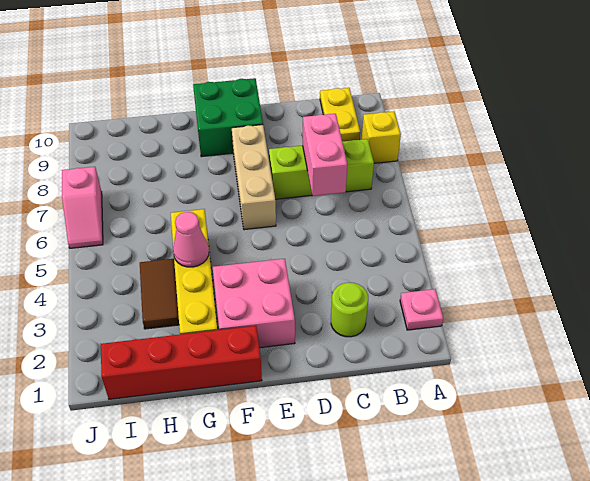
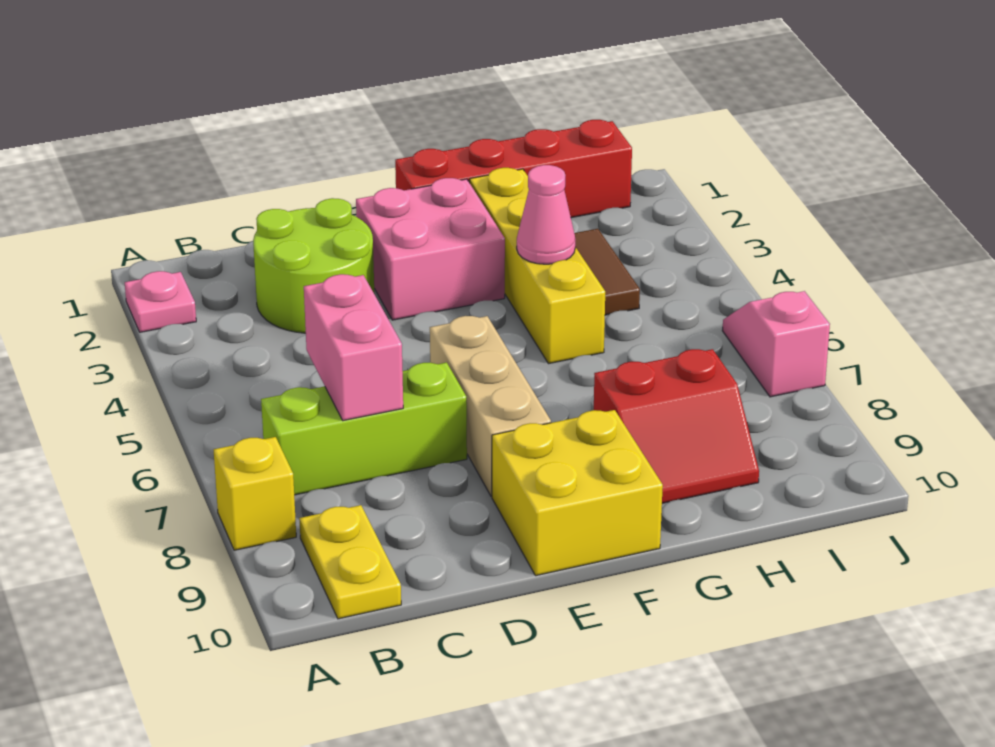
lime 1x1 round brick [331,283,368,337] -> lime 2x2 round brick [253,198,374,333]
green 2x2 brick [193,78,263,157] -> yellow 2x2 brick [492,410,663,576]
none -> red 2x2 slope [594,349,759,503]

